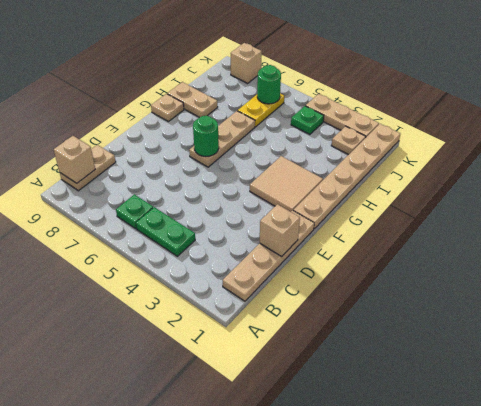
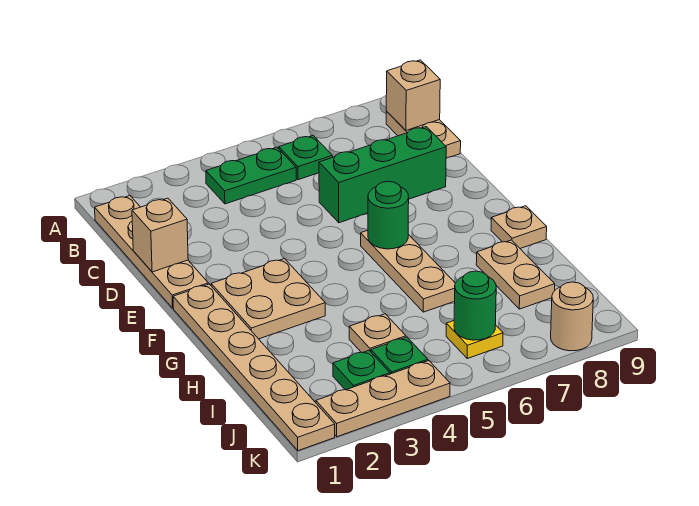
none -> green 1x3 brick [319,127,446,223]
tan 2x2 tile [250,156,323,212] -> tan 2x2 plate [211,259,325,339]
tan 1x2 plate [167,82,218,117] -> tan 1x2 plate turned to [476,240,555,309]
yellow 1x2 plate [238,94,284,127] -> yellow 1x1 plate [446,321,503,358]
tan 1x1 plate [331,126,366,155] -> tan 1x1 plate moved to [349,314,406,353]
none -> green 1x1 plate [333,350,390,390]
tan 1x1 brick [231,43,262,83] -> tan 1x1 round brick [551,282,593,351]

